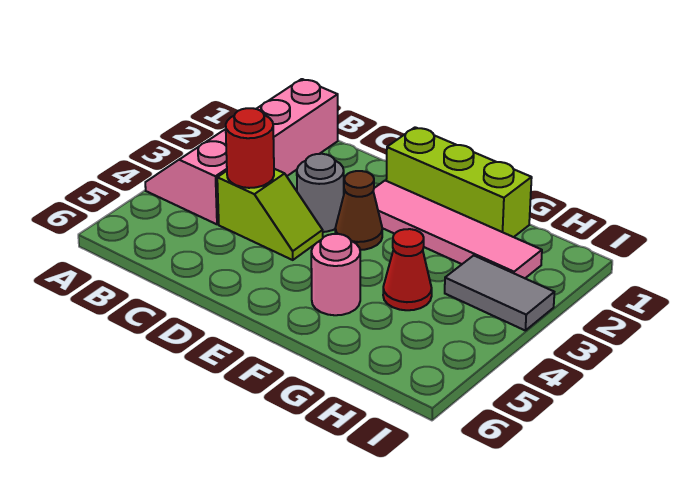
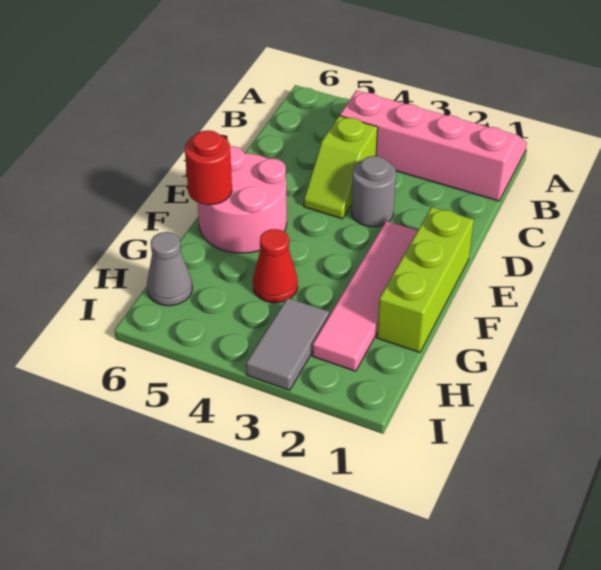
red 1x1 round brick [226,108,274,188] -> red 1x1 round brick moved to [185,130,232,205]
brown 1x1 cone [335,171,382,250] -> none
pink 1x1 round brick [311,234,360,315] -> pink 2x2 round brick [198,146,287,253]
none -> grey 1x1 cone [147,232,192,306]

